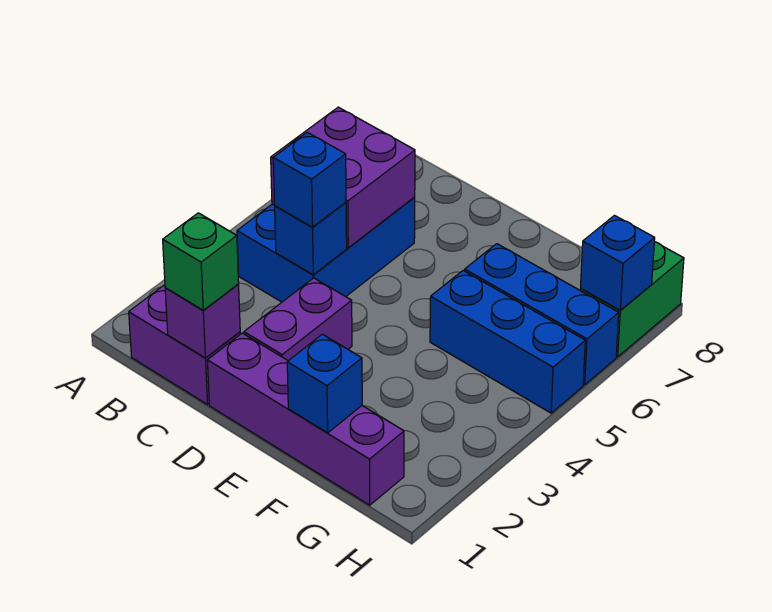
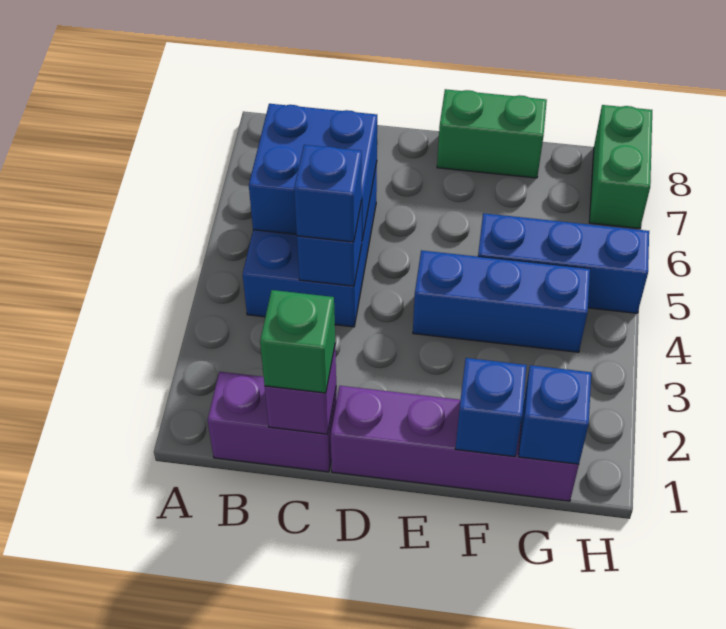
purple 2x2 brick [271,107,415,248] -> blue 2x2 brick [249,104,377,239]
purple 1x2 brick [244,278,352,361] -> none
none -> green 1x2 brick [437,89,547,178]
blue 1x3 brick [465,244,619,385] -> blue 1x3 brick moved to [413,250,590,352]
blue 1x1 brick [581,215,655,310] -> blue 1x1 brick moved to [519,365,591,464]

